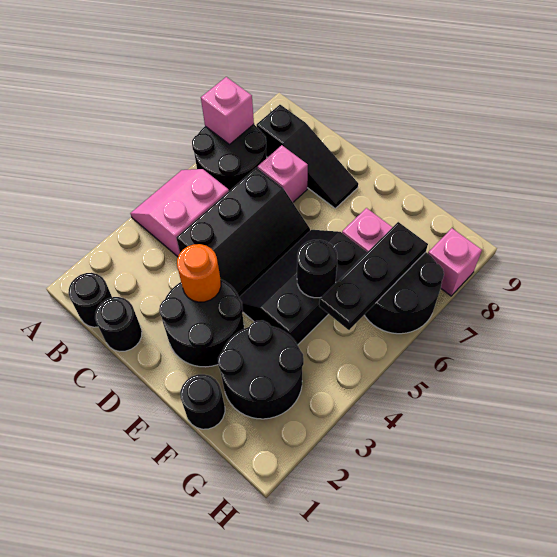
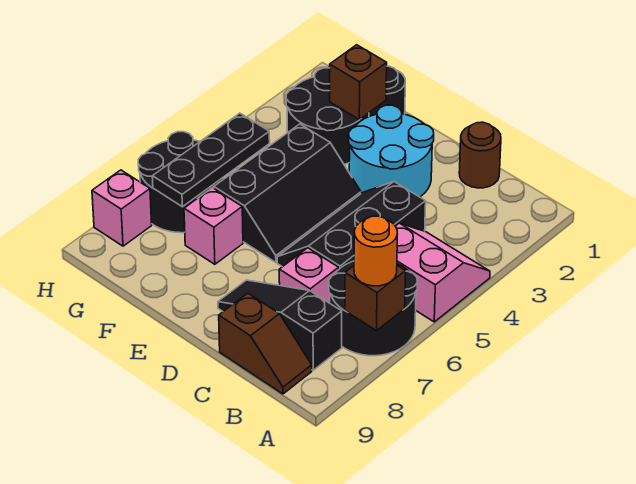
pink 2x2 slope [130,169,229,257] -> pink 2x2 slope turned to [395,223,490,322]
pink 1x1 brick [201,77,254,144] -> brown 1x1 brick [345,266,406,331]
black 1x1 round brick [68,273,112,327] -> none
none -> brown 1x2 slope [219,293,312,394]
black 1x1 round brick [95,297,142,352] -> brown 1x1 round brick [459,122,501,188]
black 2x2 round brick [159,280,244,367] -> cyan 2x2 round brick [349,105,434,197]
orange 1x1 round brick [177,244,221,302] -> orange 1x1 round brick moved to [354,216,397,286]
none -> brown 1x1 brick [330,45,387,120]
black 1x1 round brick [297,240,338,298] -> none

